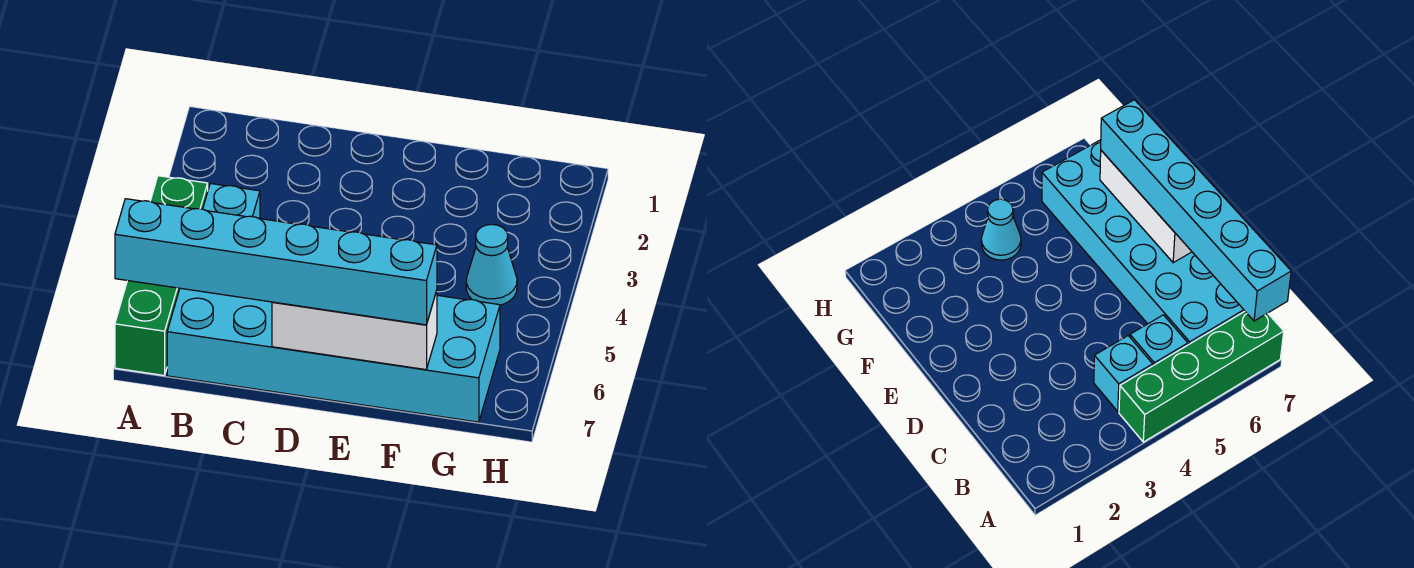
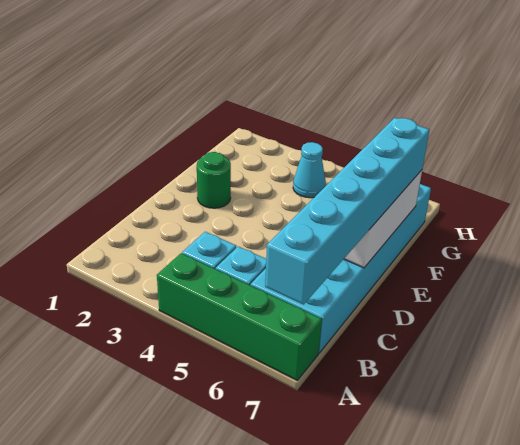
none -> green 1x1 round brick [197,152,231,208]

